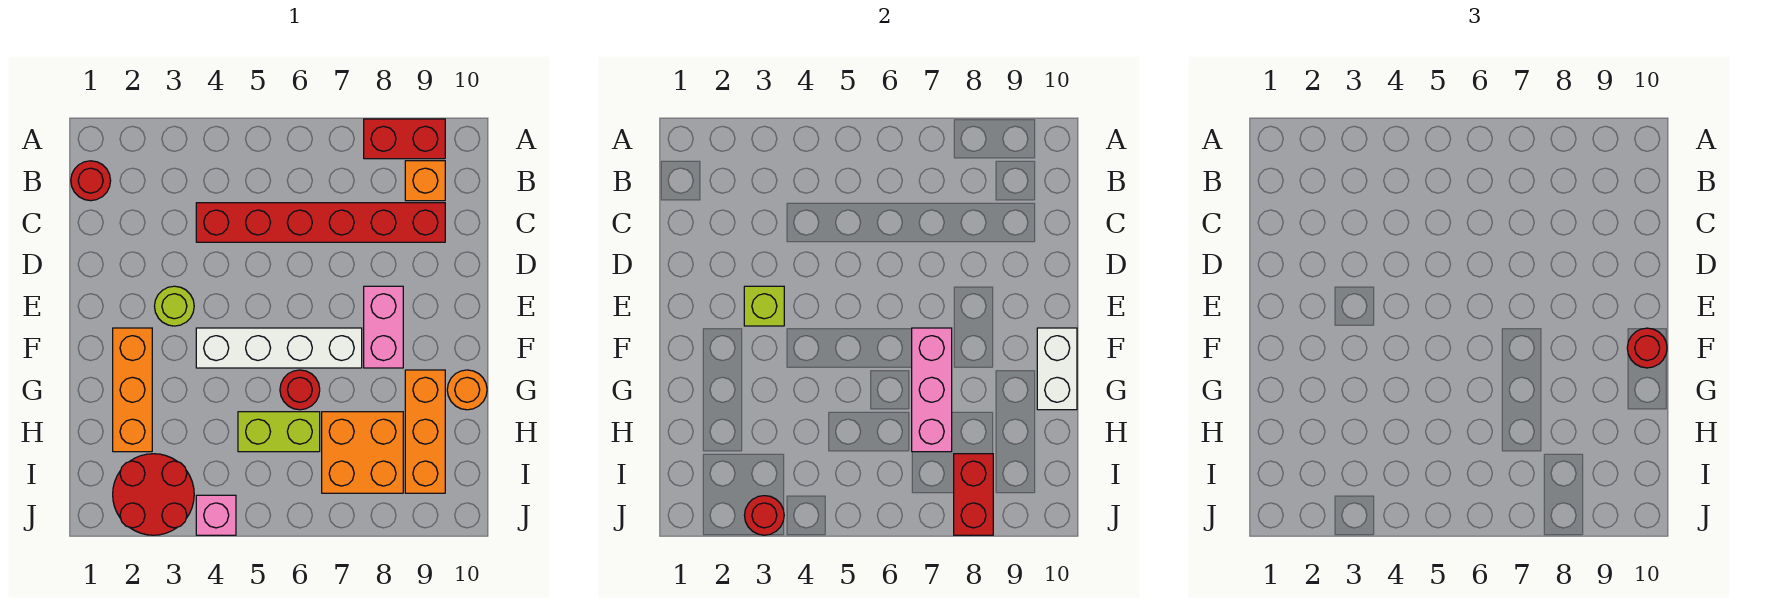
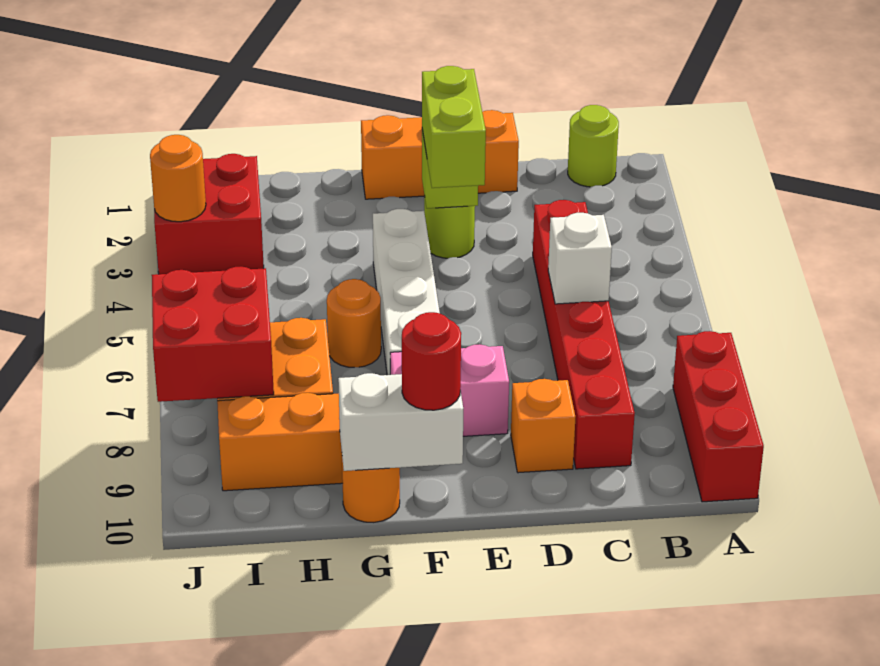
red 1x2 brick [364,119,445,159] -> red 1x3 brick [673,331,764,502]
red 1x1 round brick [71,161,111,201] -> lime 1x1 round brick [568,105,619,187]
orange 1x1 brick [405,161,445,201] -> orange 1x1 brick moved to [511,379,575,473]
none -> white 1x1 brick [548,212,612,304]
orange 1x3 brick [113,328,152,452] -> orange 1x3 brick moved to [361,110,519,199]
pink 1x3 brick [912,328,952,452] -> none
red 1x1 round brick [280,370,320,410] -> orange 1x1 round brick [327,279,381,367]
lime 1x2 brick [238,412,320,452] -> lime 1x2 brick moved to [422,66,486,188]
red 2x2 round brick [113,454,194,535] -> red 2x2 brick [154,154,264,274]
red 1x2 brick [954,454,993,535] -> red 2x2 brick [152,267,274,402]
red 1x1 round brick [744,496,784,535] -> orange 1x1 round brick [150,135,206,222]
pink 1x1 brick [196,495,236,535] -> none

